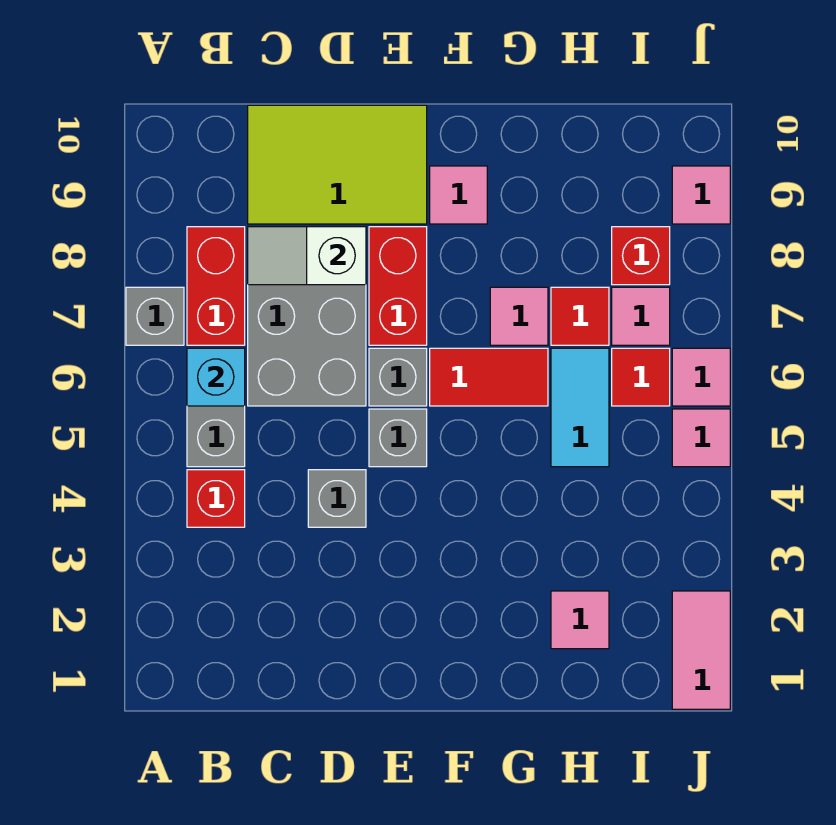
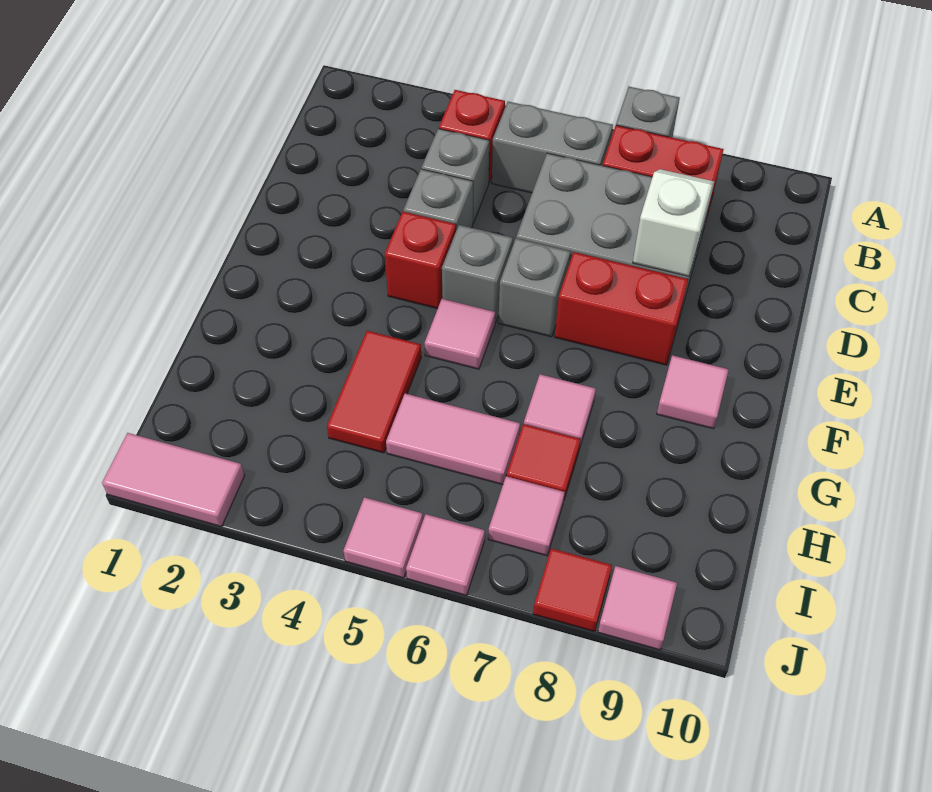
cyan 1x1 brick [187,348,245,406] -> none
none -> grey 1x1 brick [422,129,489,223]
lime 2x3 tile [248,105,427,224] -> none
red 1x2 tile [430,348,548,406] -> red 1x2 tile moved to [327,331,421,453]
pink 1x1 tile [551,591,609,649] -> pink 1x1 tile moved to [425,299,495,369]
cyan 1x2 tile [551,348,609,467] -> pink 1x2 tile [386,394,520,485]
red 1x1 tile [612,348,670,406] -> red 1x1 tile moved to [533,548,612,632]
red 1x1 brick [612,227,670,285] -> red 1x1 brick moved to [385,212,456,309]

